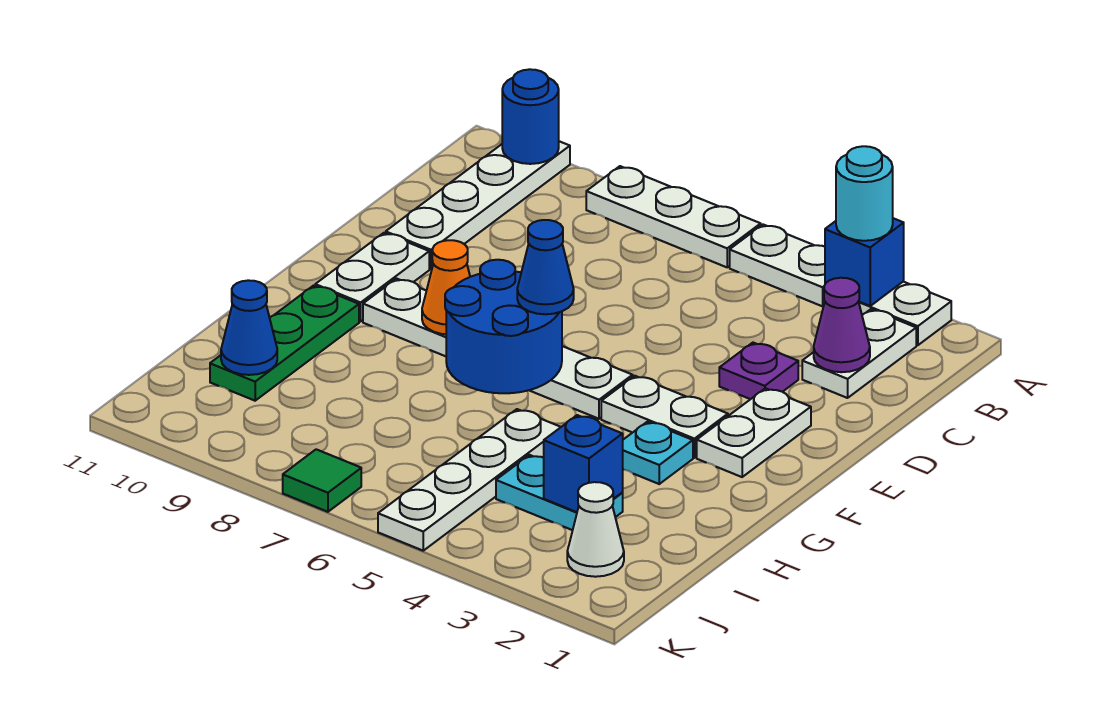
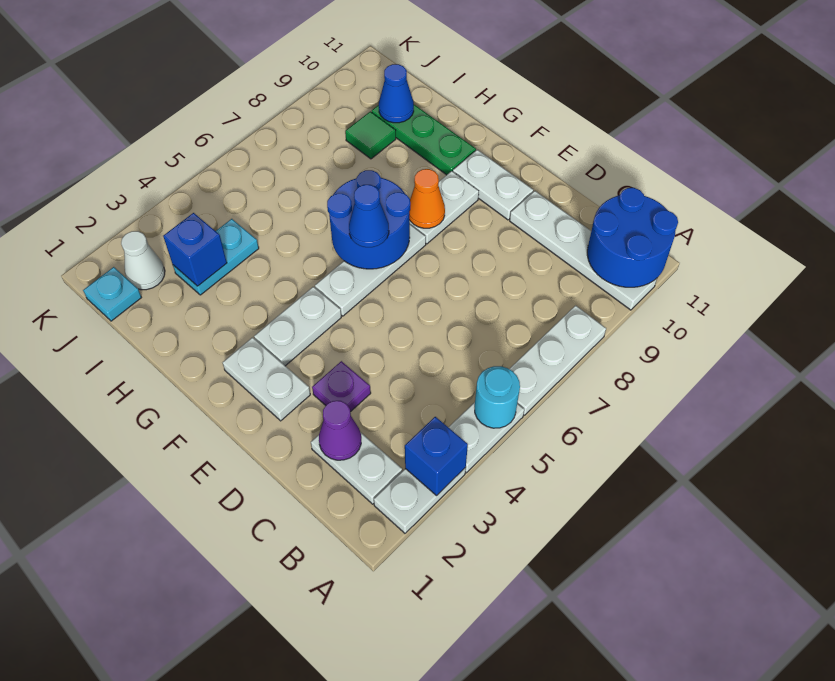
cyan 1x1 round brick [836,146,893,241] -> cyan 1x1 round brick moved to [475,366,520,428]
blue 1x1 round brick [502,69,559,164] -> blue 2x2 round brick [587,188,678,287]
cyan 1x1 plate [623,422,693,484] -> cyan 1x1 plate moved to [83,267,141,321]
white 1x4 plate [378,409,561,551] -> none
green 1x1 tile [283,449,361,512] -> green 1x1 tile moved to [345,111,396,159]

